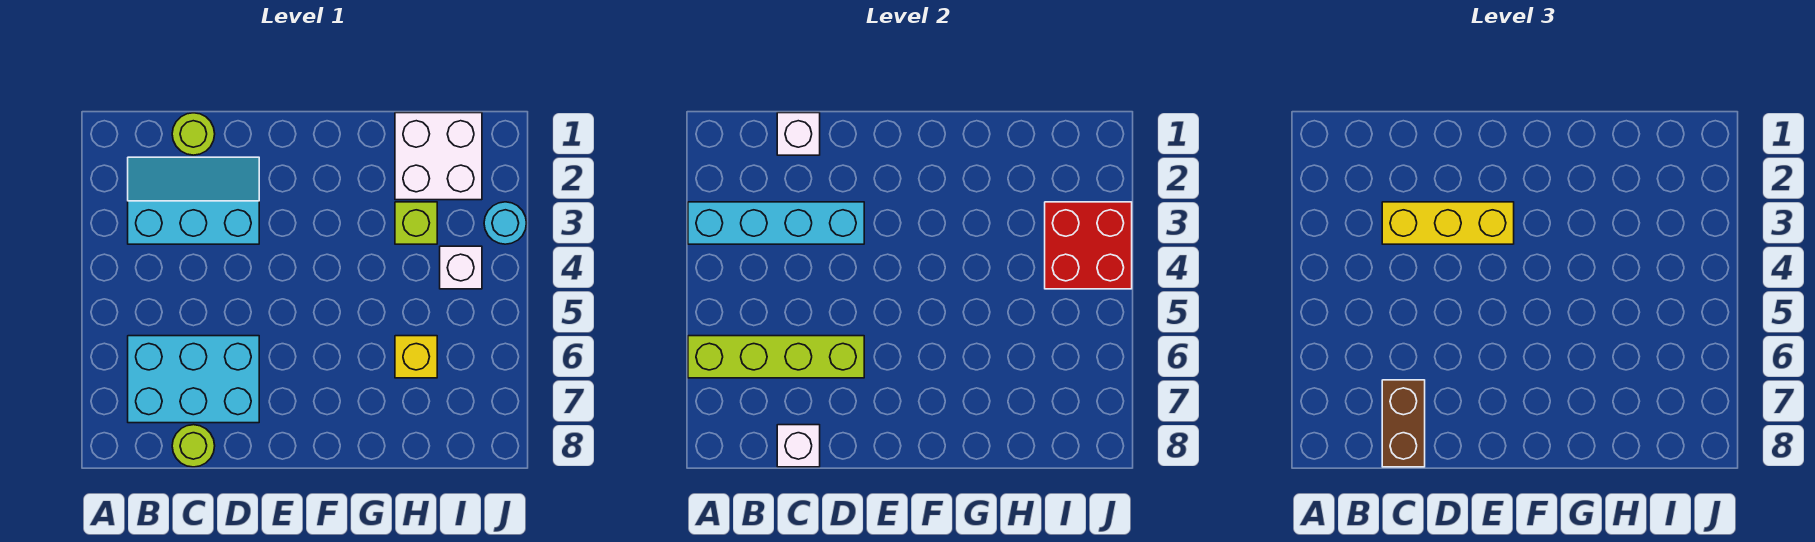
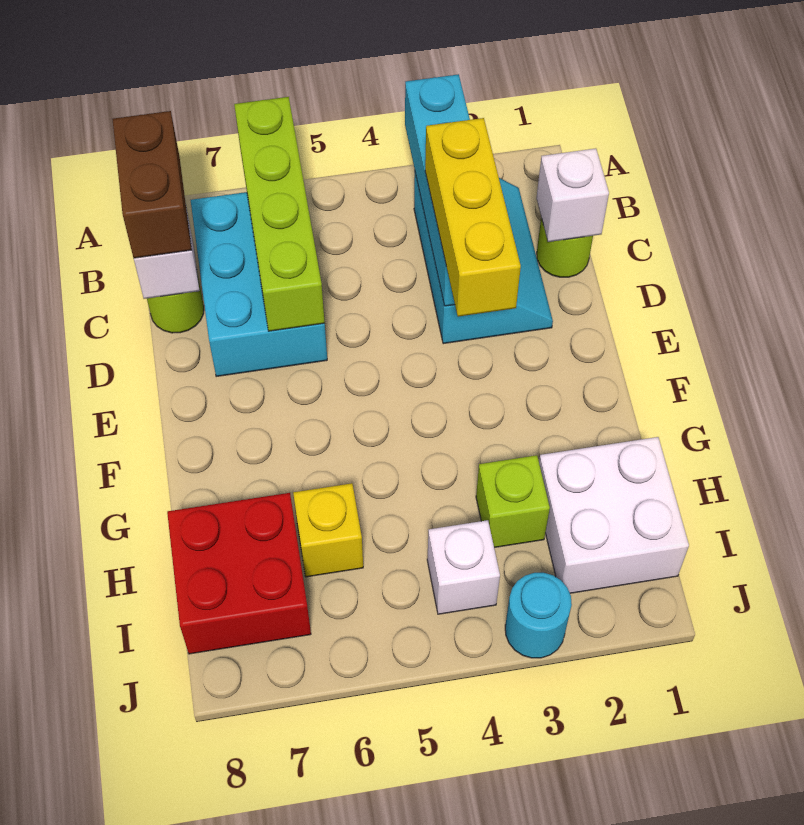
brown 1x2 brick [1382,380,1425,467] -> brown 1x2 brick turned to [112,111,192,258]
red 2x2 brick [1045,202,1132,289] -> red 2x2 brick moved to [167,493,311,654]

